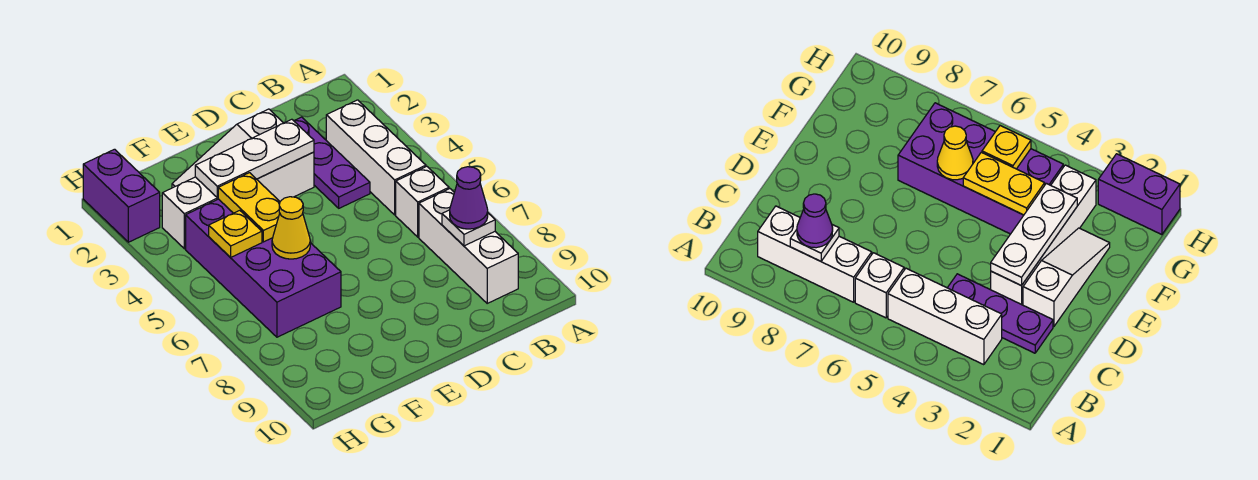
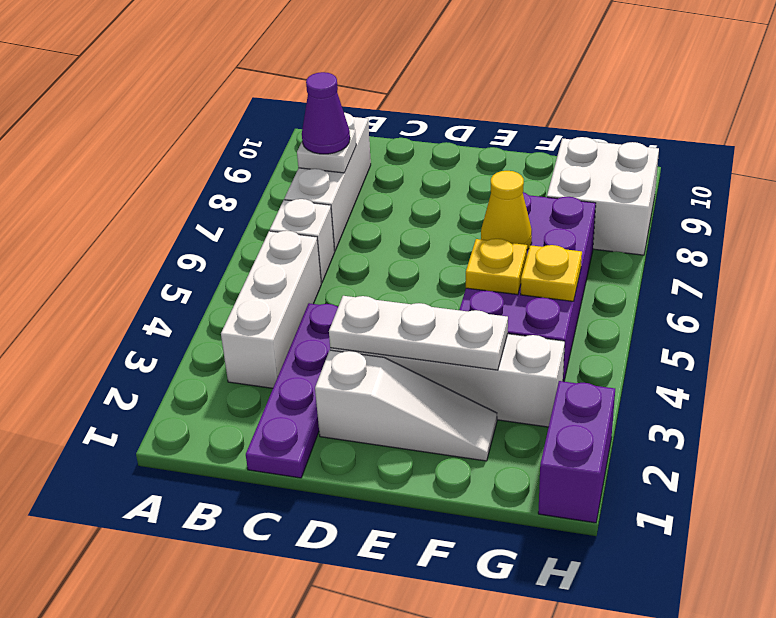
purple 1x3 plate [294,117,370,208] -> purple 1x4 plate [246,303,338,478]
yellow 1x2 plate [218,173,280,242] -> yellow 1x1 plate [466,239,527,295]
none -> white 2x2 brick [547,137,659,255]

